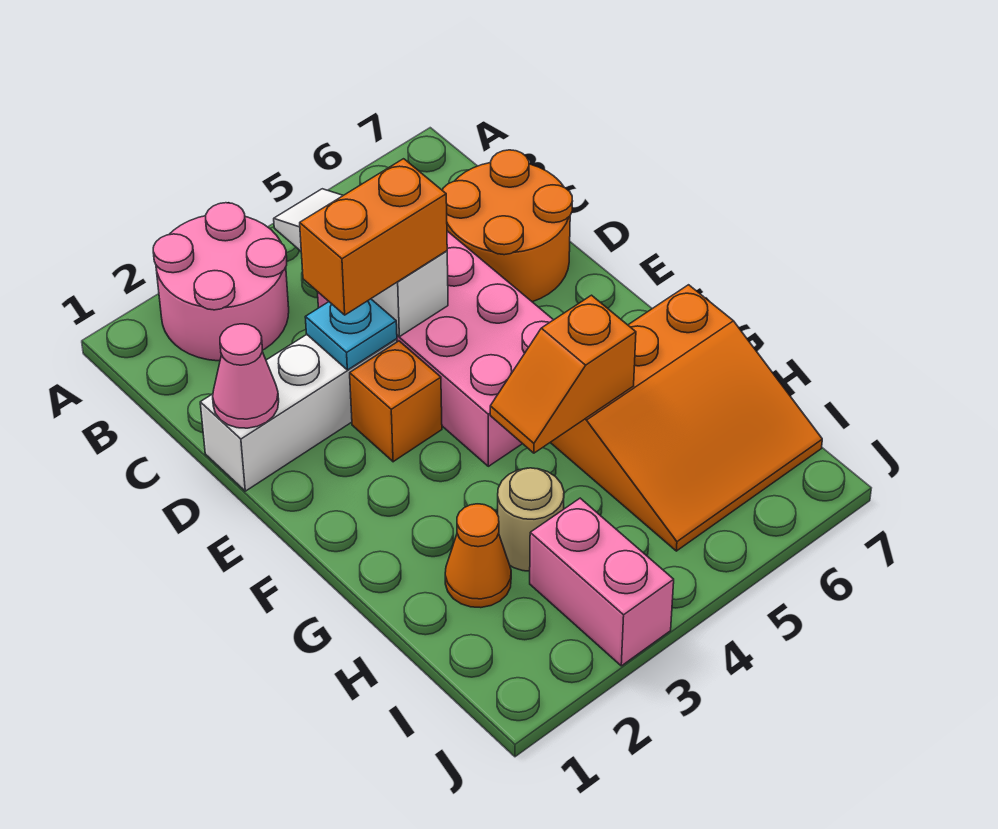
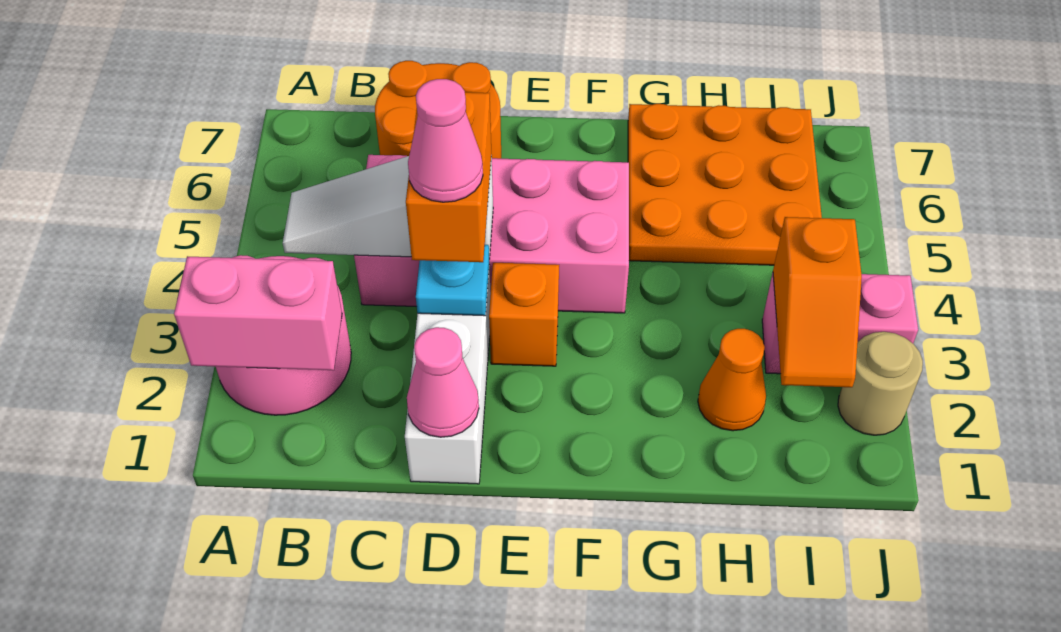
none -> pink 1x2 brick [174,256,342,370]
none -> pink 1x1 cone [408,79,483,202]
orange 1x2 slope [490,295,636,453] -> orange 1x2 slope moved to [773,217,862,387]
orange 3x3 slope [550,285,822,551] -> orange 3x3 plate [628,104,822,265]
tan 1x1 round brick [498,468,564,571] -> tan 1x1 round brick moved to [838,332,923,435]

